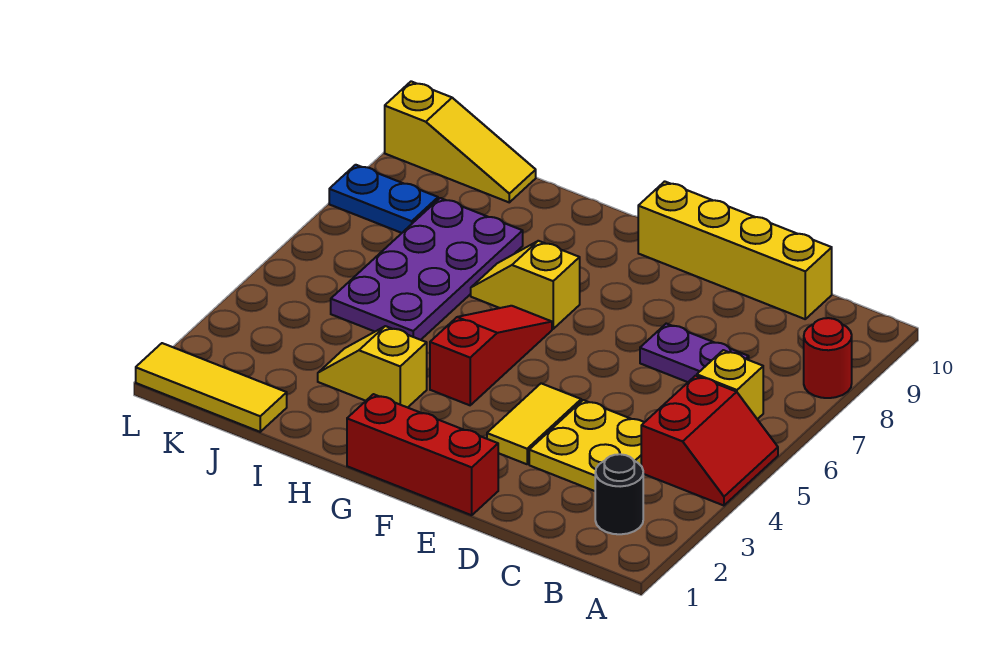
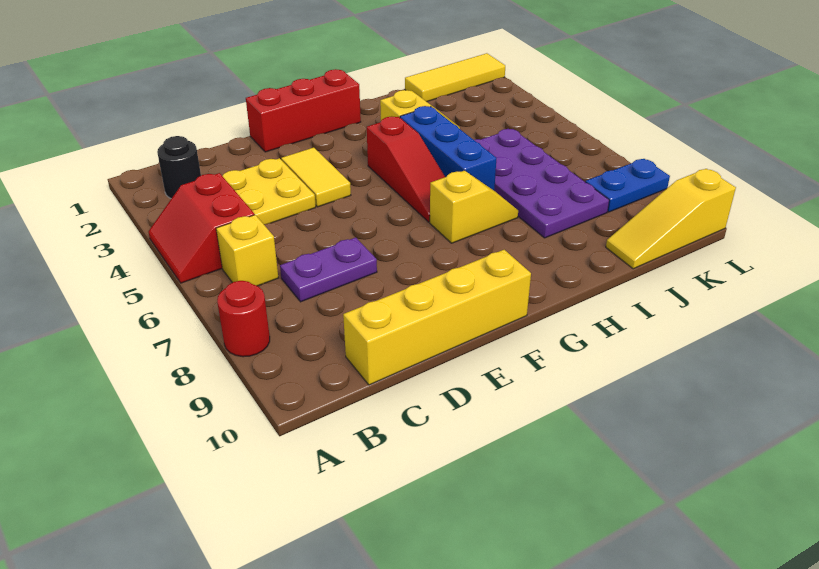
none -> blue 1x3 brick [400,106,496,190]

